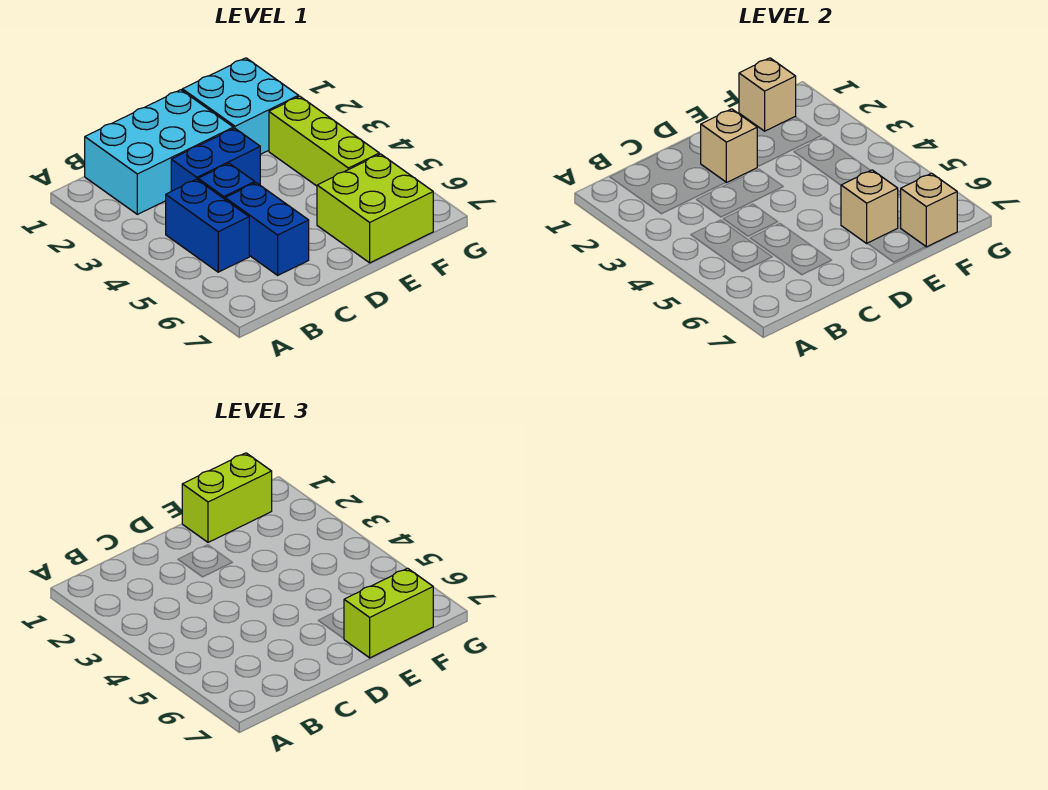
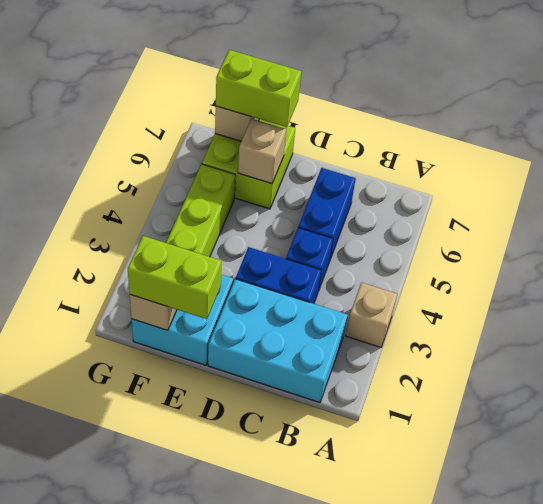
blue 1x2 brick [166,179,249,272] -> none
tan 1x1 brick [700,109,757,183] -> tan 1x1 brick moved to [346,283,397,347]

